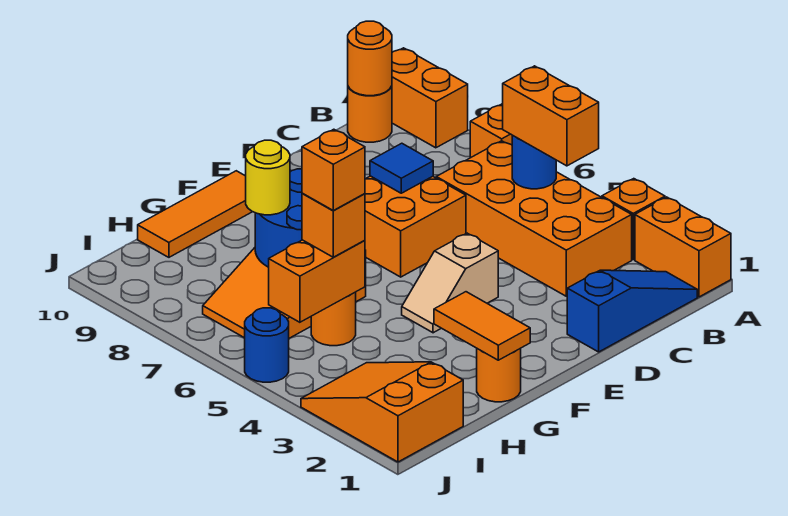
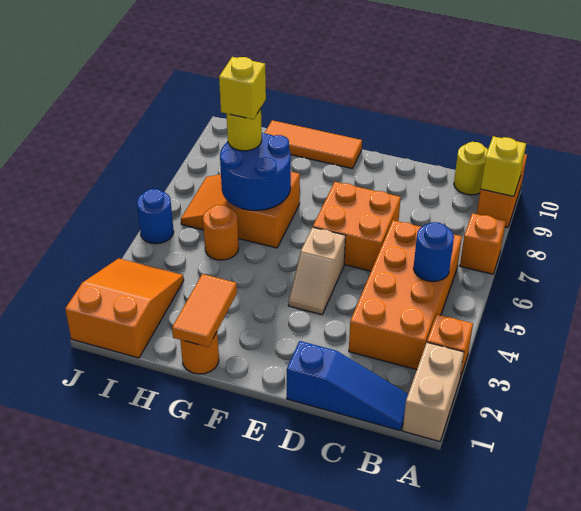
orange 1x2 brick [635,197,731,297] -> tan 1x2 brick [403,342,464,442]
none -> yellow 1x1 brick [481,136,526,196]
orange 1x2 brick [503,66,599,166] -> none
orange 1x1 round brick [348,86,392,142] -> yellow 1x1 round brick [454,142,488,195]
orange 1x1 round brick [348,21,392,96] -> none
blue 1x1 tile [370,143,433,193] -> none
tan 1x2 slope [402,233,498,333] -> tan 1x2 slope turned to [289,227,346,315]
orange 1x2 brick [269,240,365,322] -> none
orange 1x1 brick [302,193,365,257] -> none
orange 1x1 brick [302,129,365,210] -> none
none -> yellow 1x1 brick [219,57,266,119]

